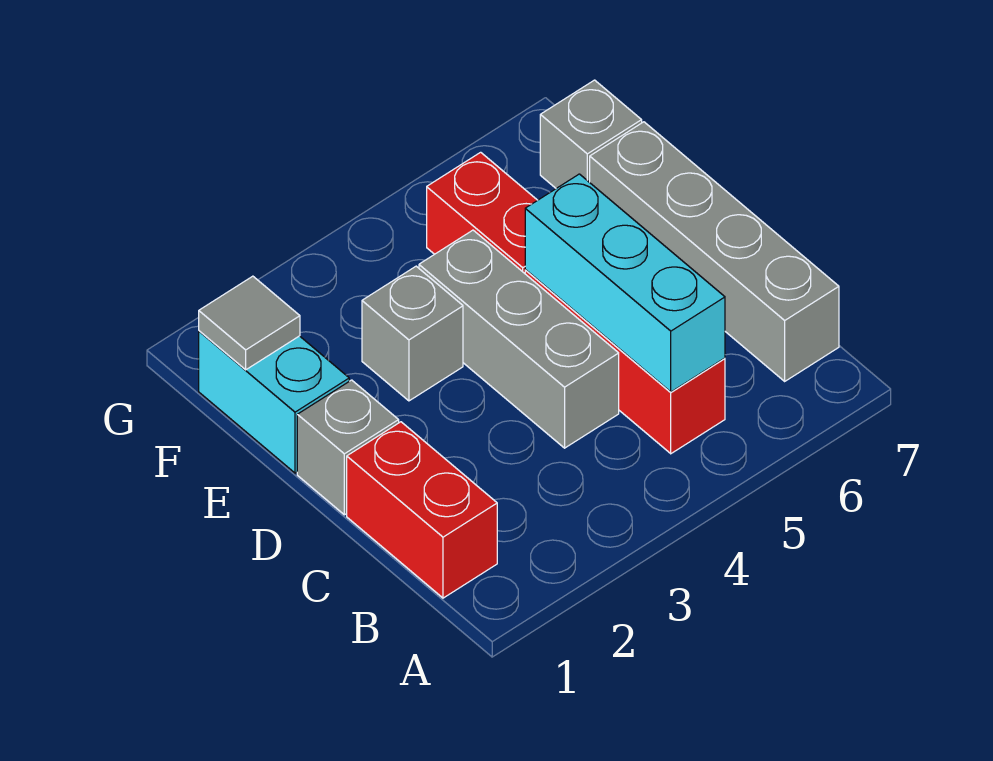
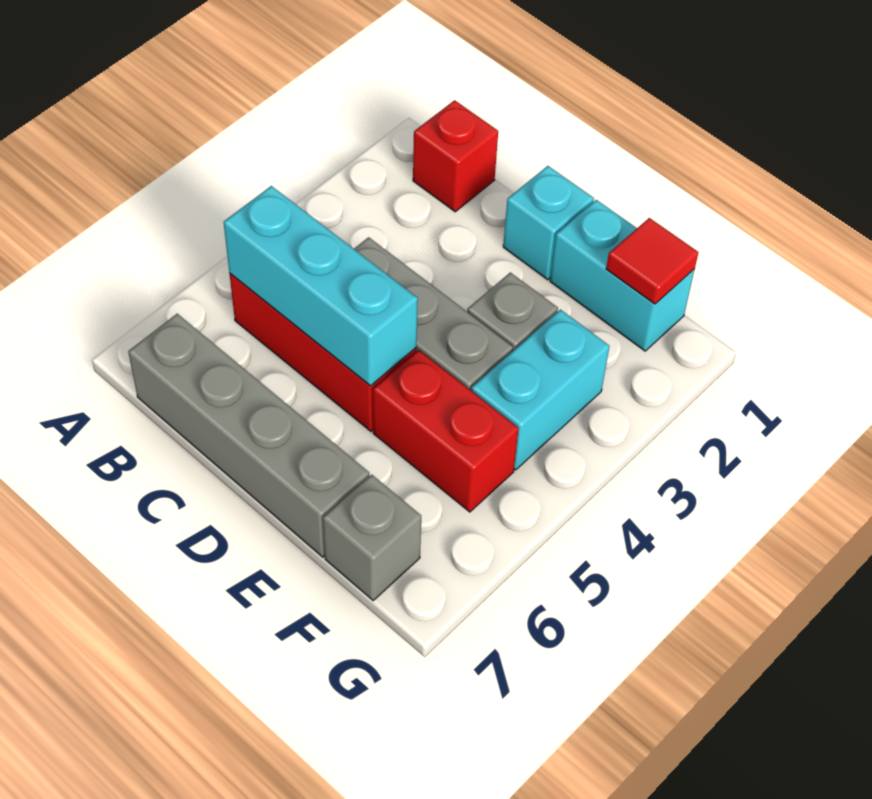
red 1x2 brick [347,422,497,598] -> red 1x1 brick [413,100,498,212]
grey 1x1 brick [297,380,399,515] -> cyan 1x1 brick [503,166,594,280]
grey 1x1 tile [199,276,300,370] -> red 1x1 tile [606,218,698,304]
none -> cyan 1x2 brick [471,310,609,470]

